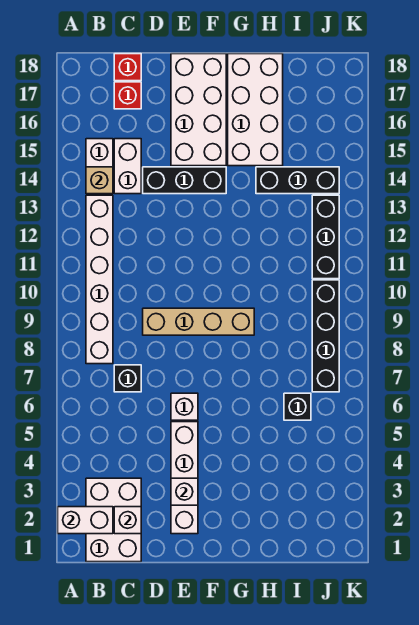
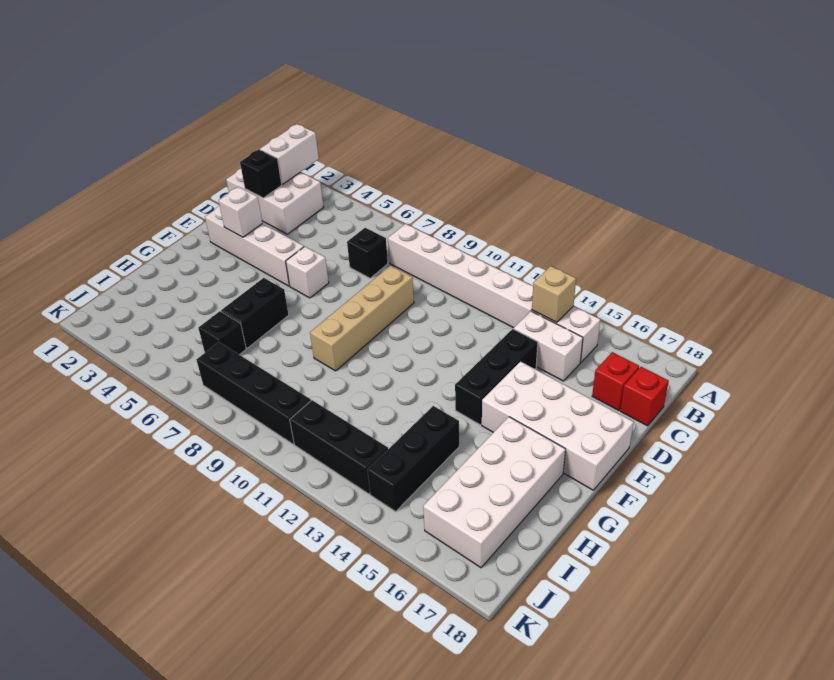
white 1x1 brick [114,507,141,534] -> black 1x1 brick [240,150,282,198]
none -> black 1x2 brick [221,278,289,348]
white 2x4 brick [228,54,283,166] -> white 2x4 brick turned to [423,417,565,568]

